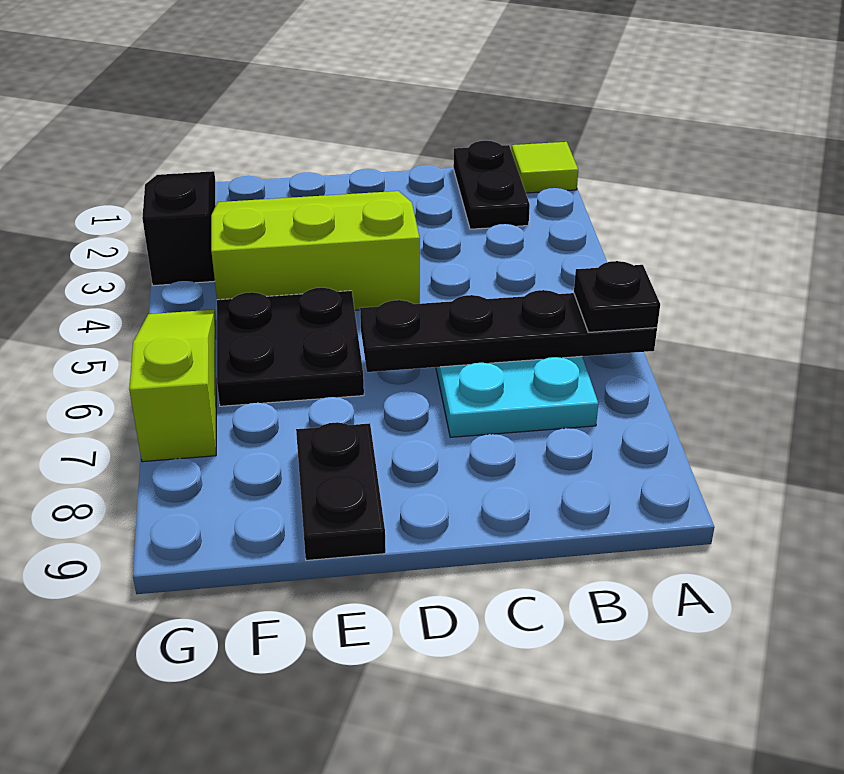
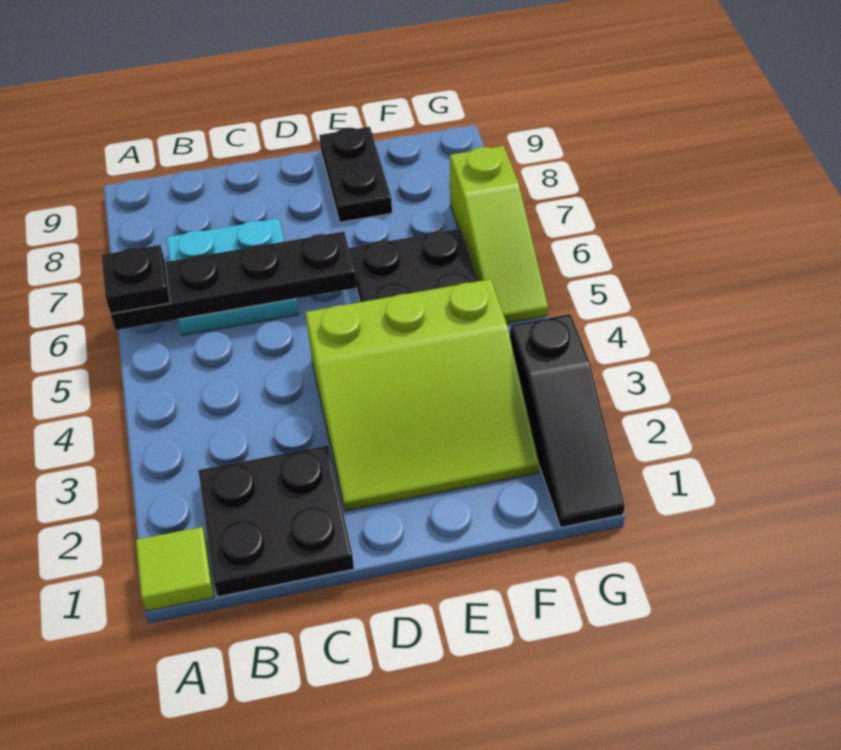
black 1x2 plate [453,141,530,229] -> black 2x2 plate [198,445,354,597]

